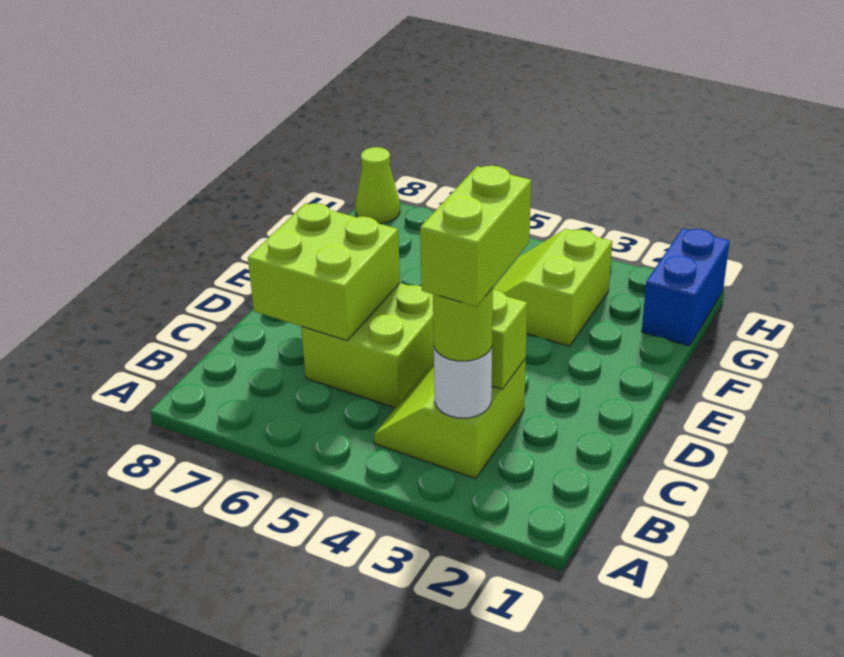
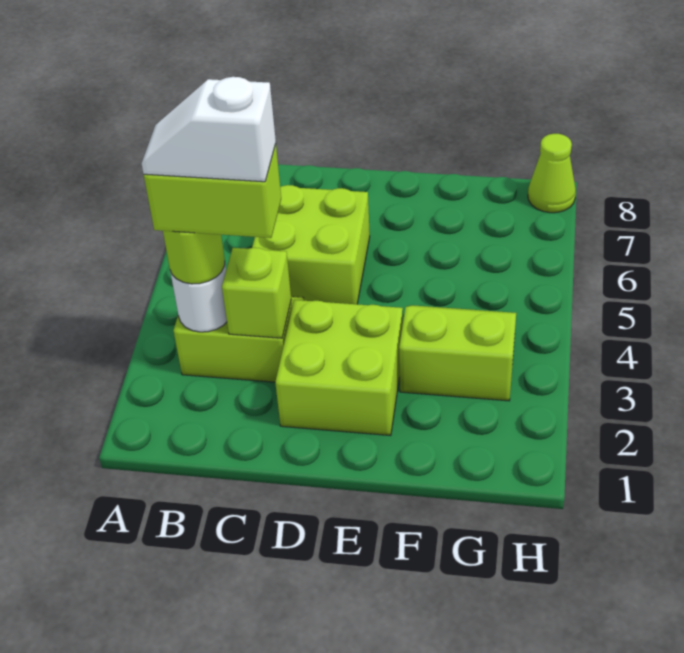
none -> white 1x2 slope [141,77,276,182]
lime 2x2 brick [248,203,400,341] -> lime 2x2 brick moved to [275,300,403,436]
blue 1x2 brick [642,228,730,346] -> none

